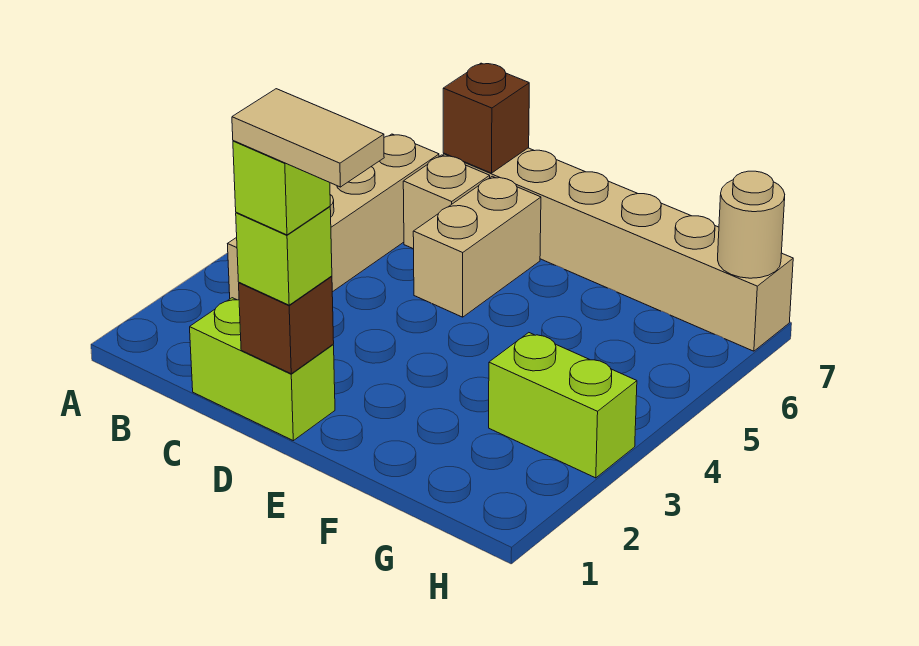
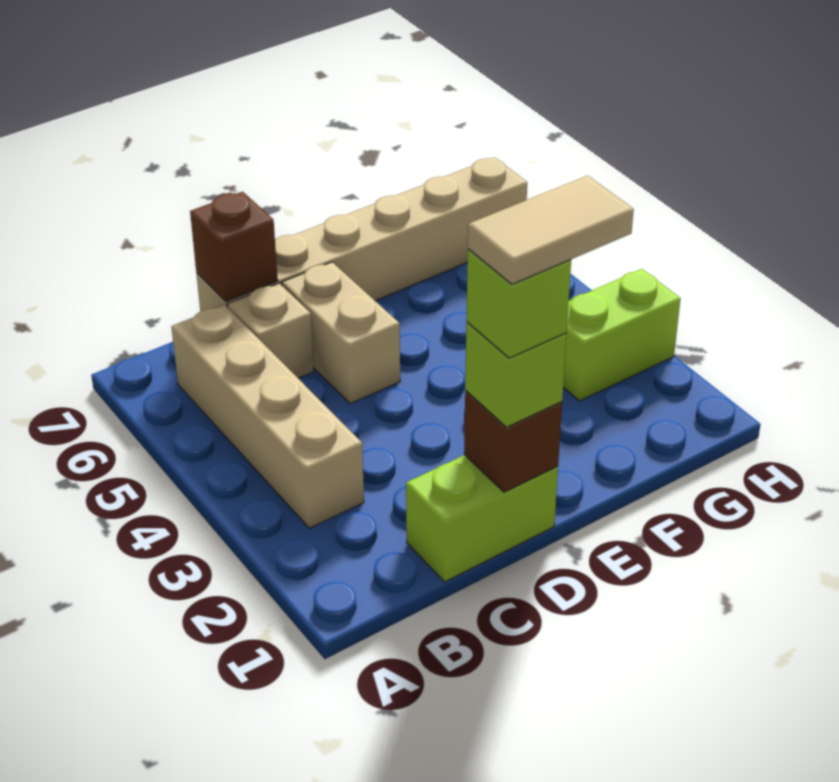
tan 1x1 round brick [718,171,785,278] -> none

